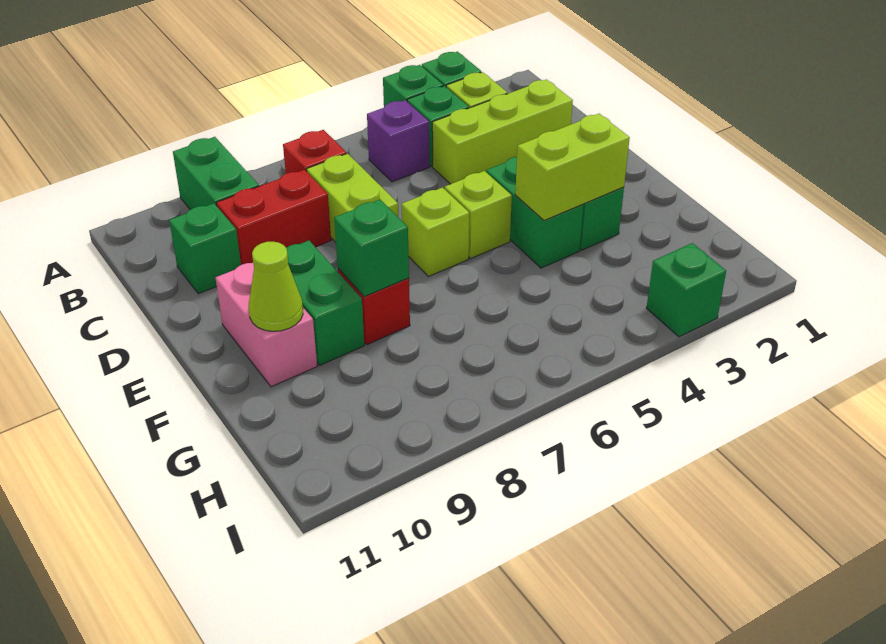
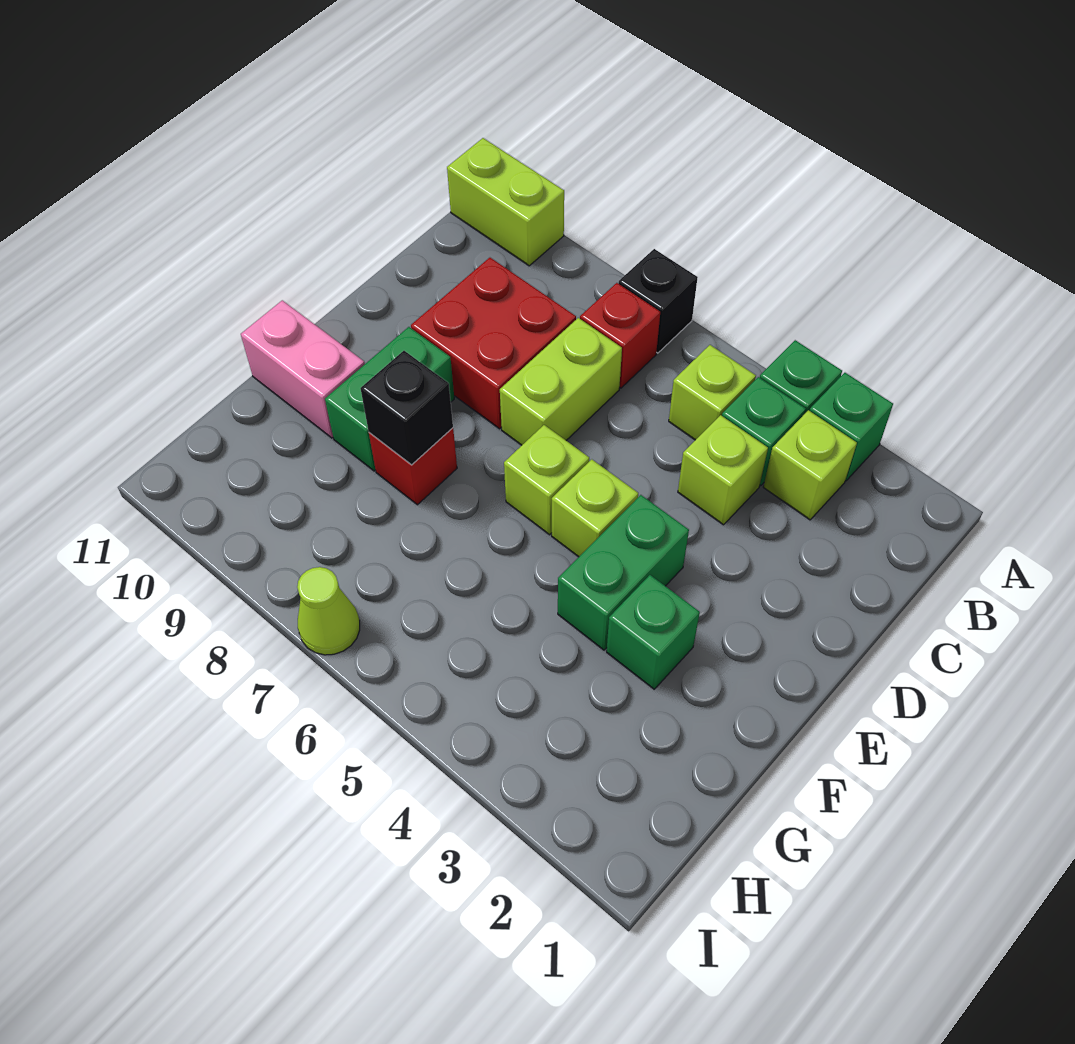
none -> black 1x1 brick [618,249,698,353]
green 1x2 brick [173,137,259,210] -> none
purple 1x1 brick [367,100,430,182] -> lime 1x1 brick [669,345,756,440]
lime 1x3 brick [432,79,573,184] -> lime 1x1 brick [678,415,768,525]
red 1x2 brick [216,170,331,265] -> red 2x2 brick [411,258,576,429]
green 1x1 brick [169,203,241,294] -> none
pink 1x2 brick [216,263,317,387] -> pink 1x2 brick turned to [241,300,365,438]
lime 1x2 brick [515,114,630,221] -> lime 1x2 brick moved to [447,138,564,266]
green 1x1 brick [334,200,409,297] -> black 1x1 brick [360,351,453,465]
lime 1x1 cone [249,242,303,331] -> lime 1x1 cone moved to [297,567,360,655]
green 1x1 brick [647,243,726,337] -> none

